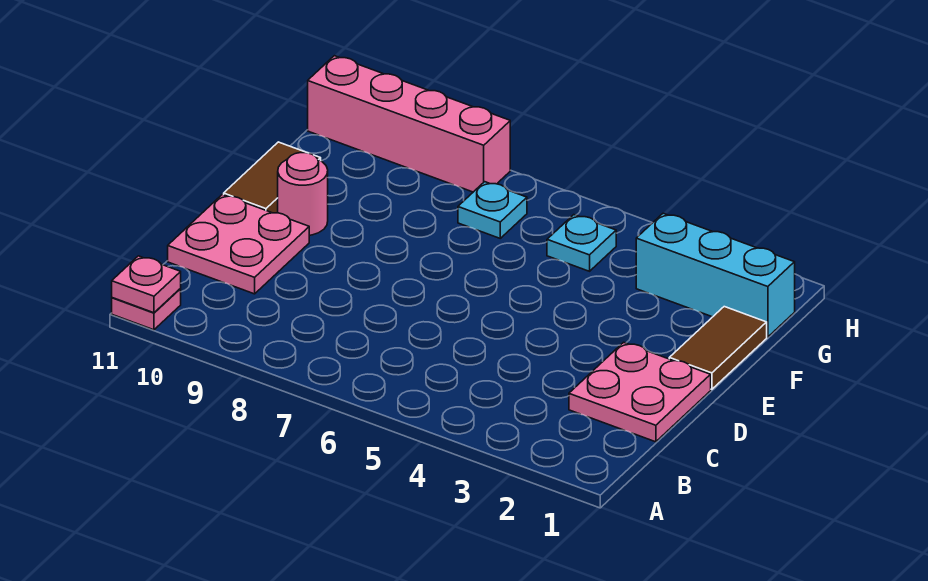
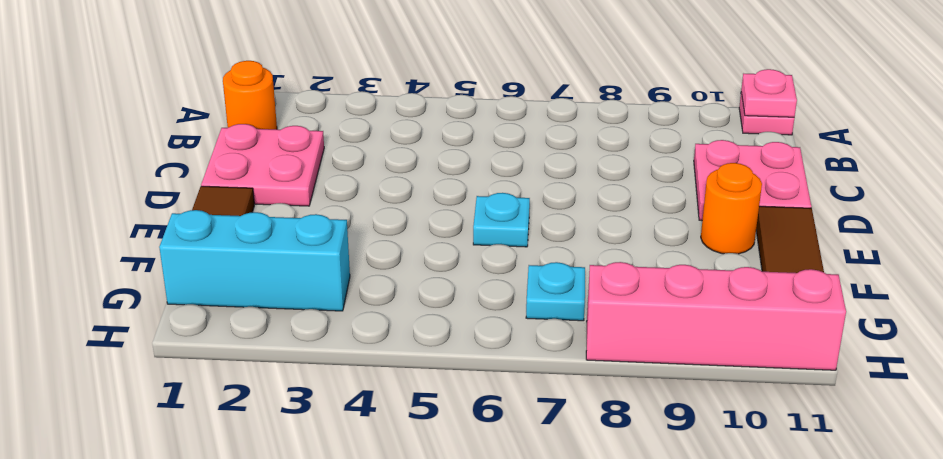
none -> orange 1x1 round brick [223,61,277,129]
pink 1x1 round brick [278,153,328,235] -> orange 1x1 round brick [701,163,762,254]
cyan 1x1 plate [547,215,616,271] -> cyan 1x1 plate moved to [473,193,530,247]

